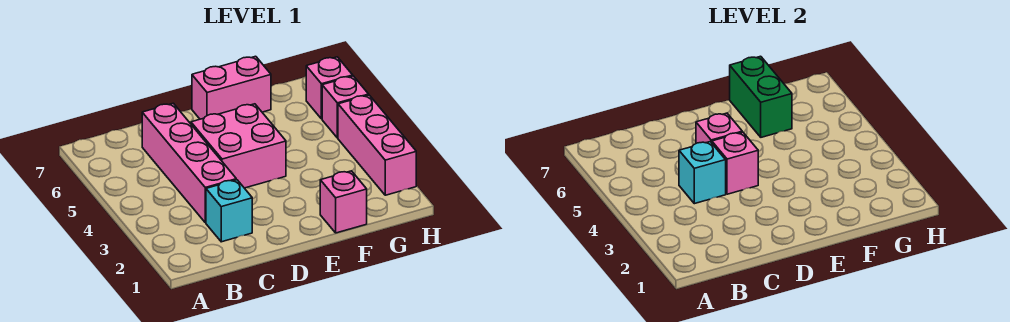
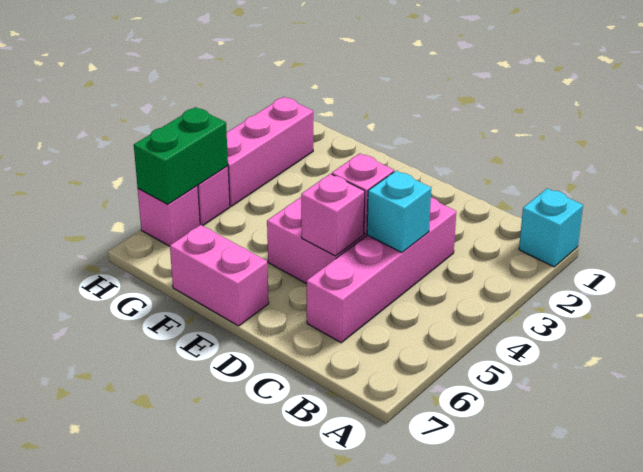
cyan 1x1 brick [206,180,252,242] -> cyan 1x1 brick moved to [519,188,583,267]
pink 1x1 brick [320,171,367,233] -> none
green 1x2 brick [730,56,792,137] -> green 1x2 brick moved to [134,107,228,204]

